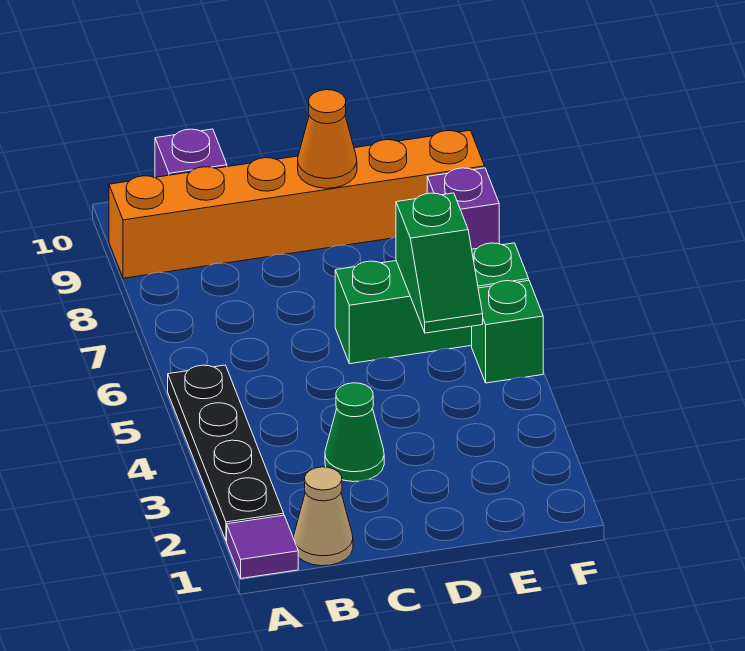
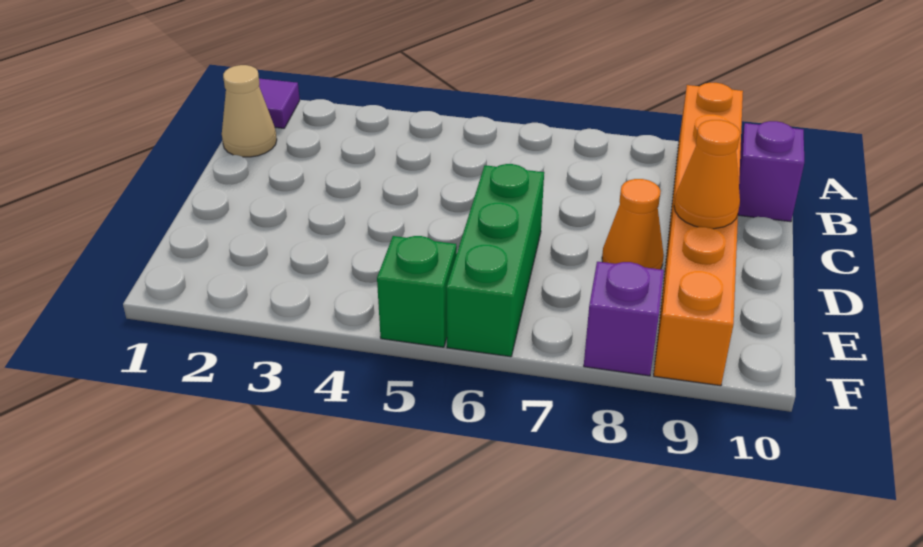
black 1x4 plate [168,365,284,541] -> none
green 1x1 cone [325,383,384,482] -> none
none -> orange 1x1 cone [602,179,664,269]
green 1x2 slope [396,193,483,333] -> none

